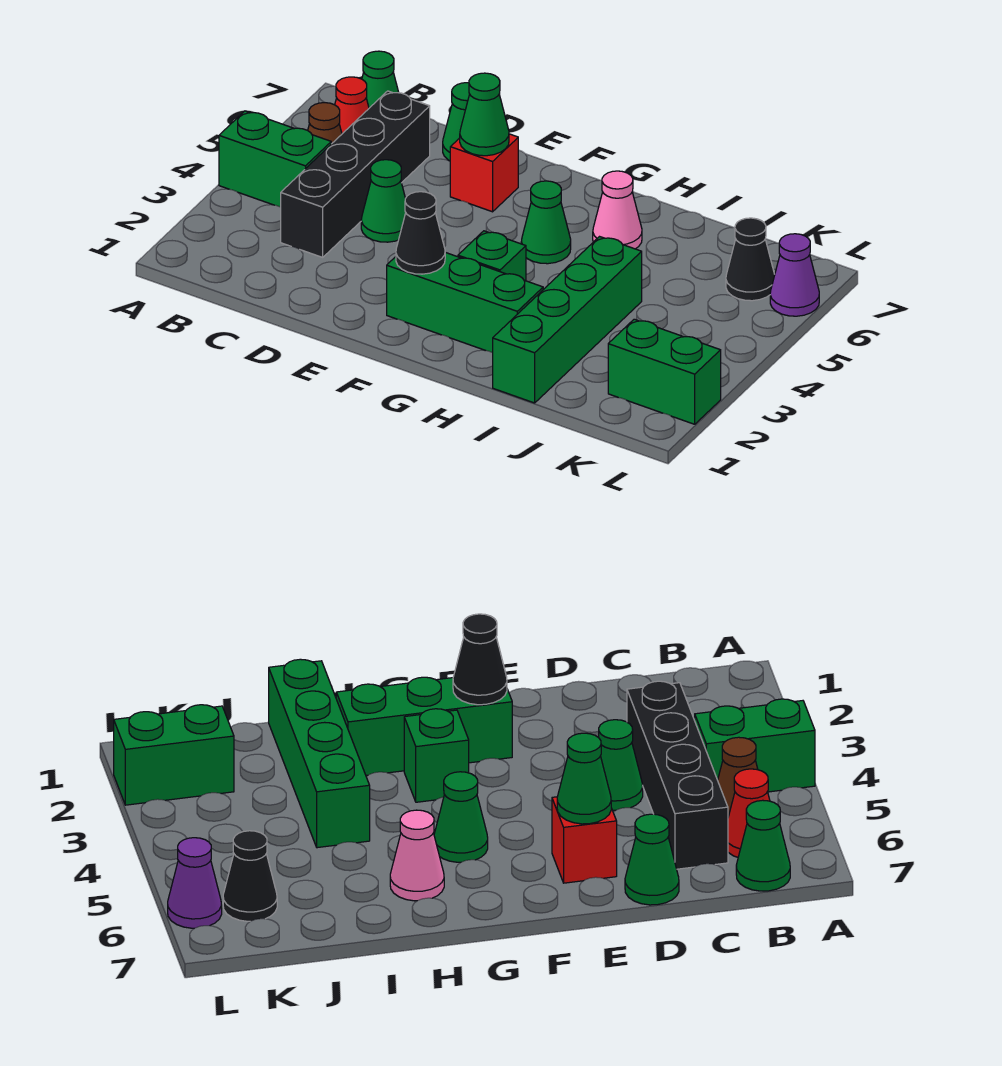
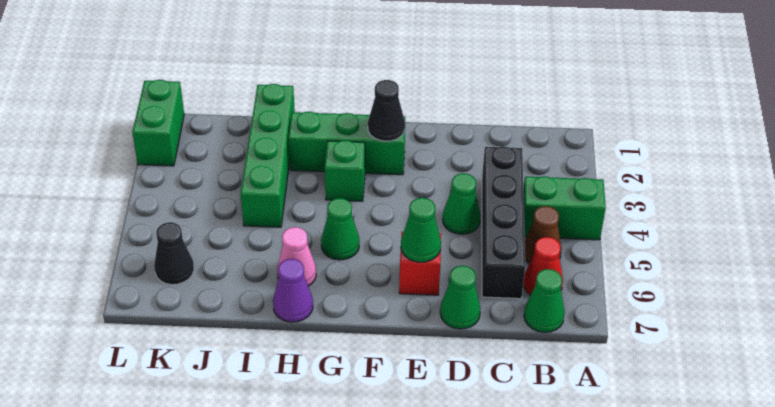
green 1x2 brick [608,319,721,424] -> green 1x2 brick turned to [132,80,184,166]
purple 1x1 cone [770,234,819,316] -> purple 1x1 cone moved to [273,259,313,322]

